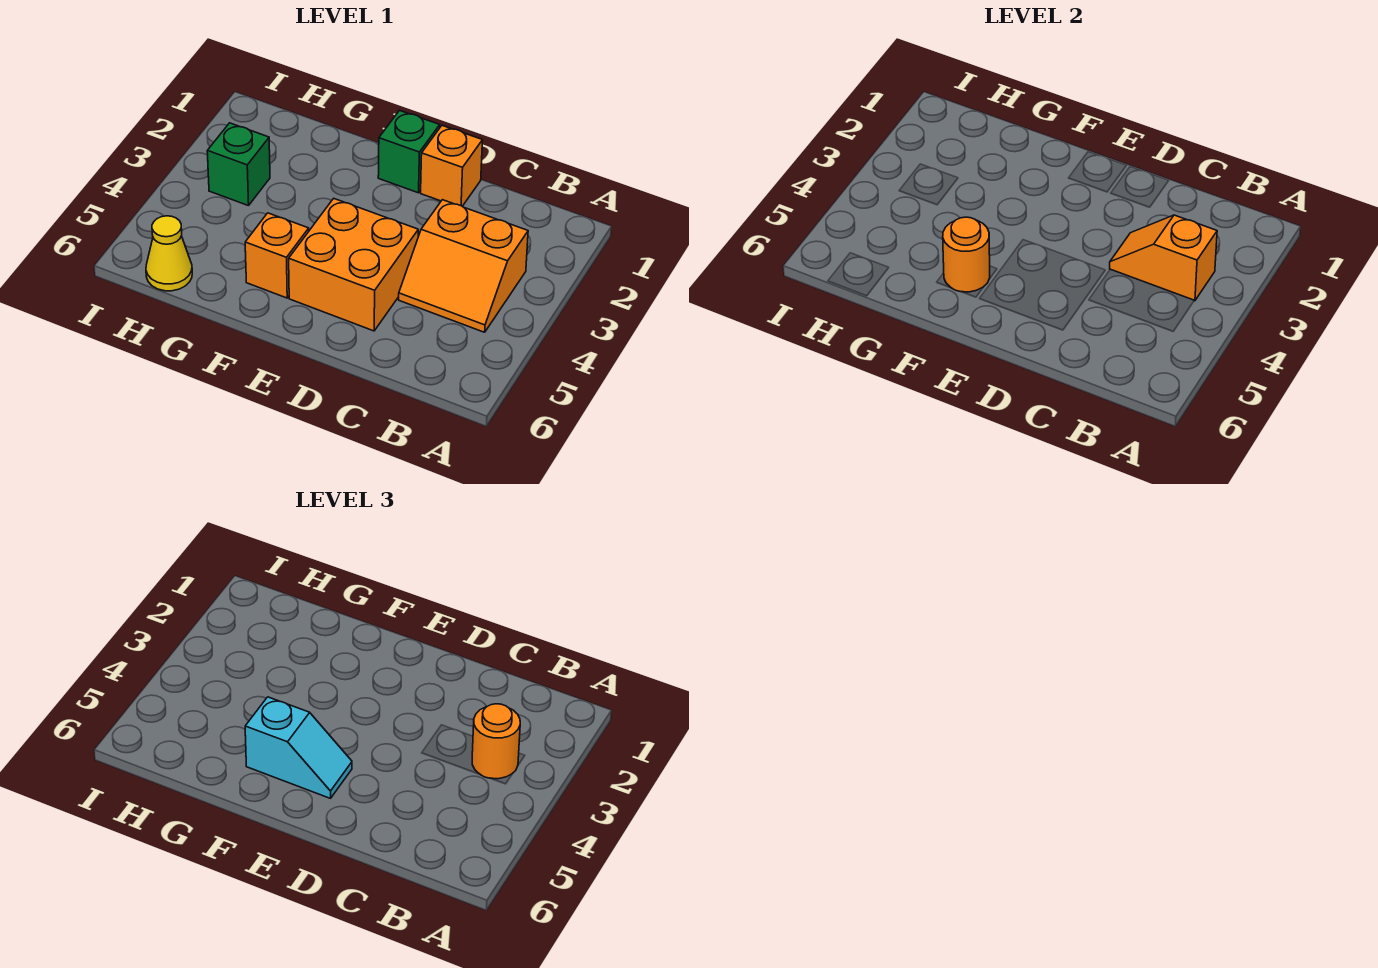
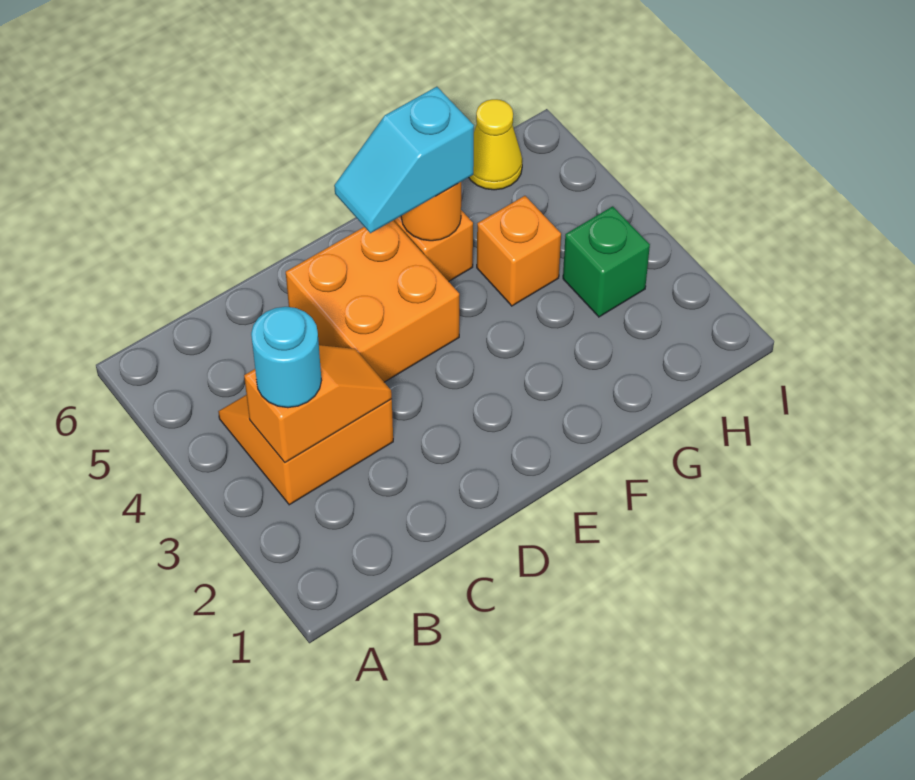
orange 1x1 round brick [472,704,520,779] -> cyan 1x1 round brick [251,307,322,408]
orange 1x1 brick [421,126,482,206] -> orange 1x1 brick moved to [477,196,561,306]
green 1x1 brick [378,110,440,193] -> none

